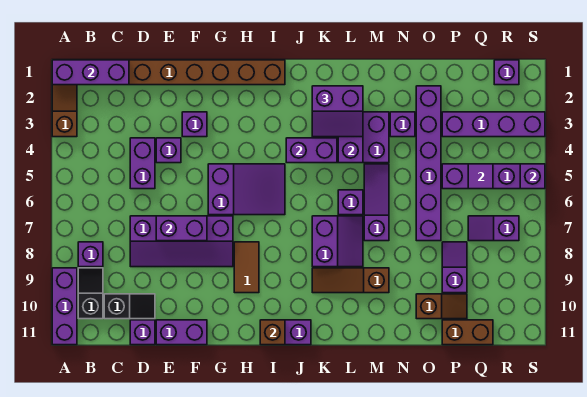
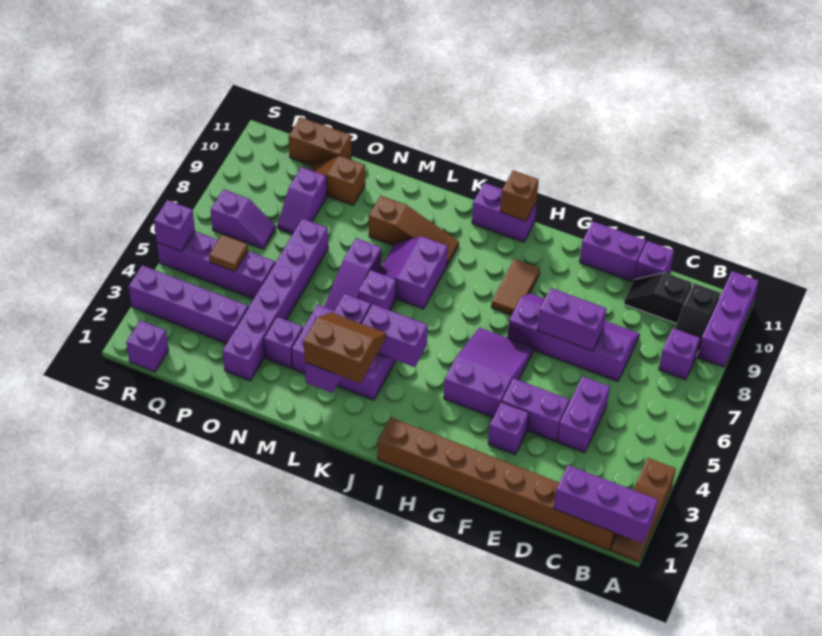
purple 1x1 brick [156,138,181,163] -> purple 1x2 brick [502,378,569,442]
purple 2x3 slope [208,164,285,215] -> purple 2x3 slope turned to [444,328,534,418]
purple 2x2 slope [312,86,363,137] -> brown 2x2 slope [304,312,386,383]
purple 1x1 tile [468,164,493,189] -> brown 1x1 tile [209,235,248,271]

